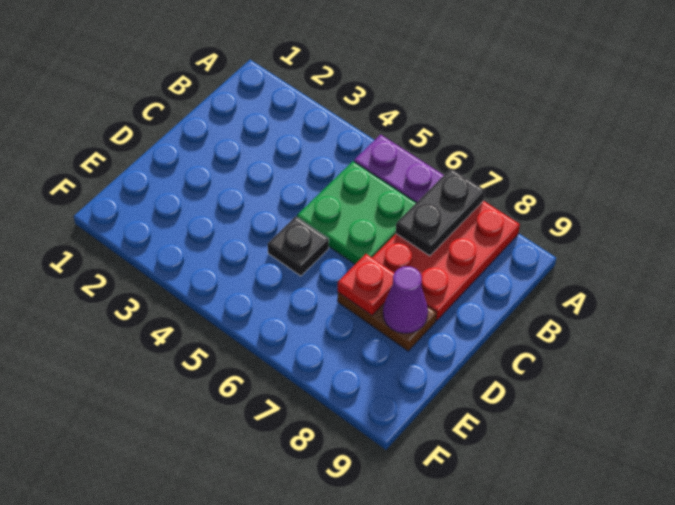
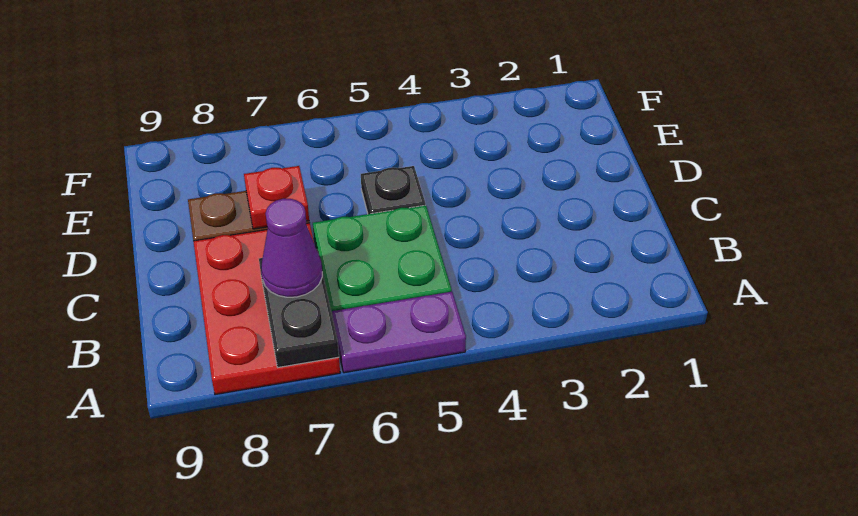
purple 1x1 cone [383,266,428,333] -> purple 1x1 cone moved to [261,199,322,297]

